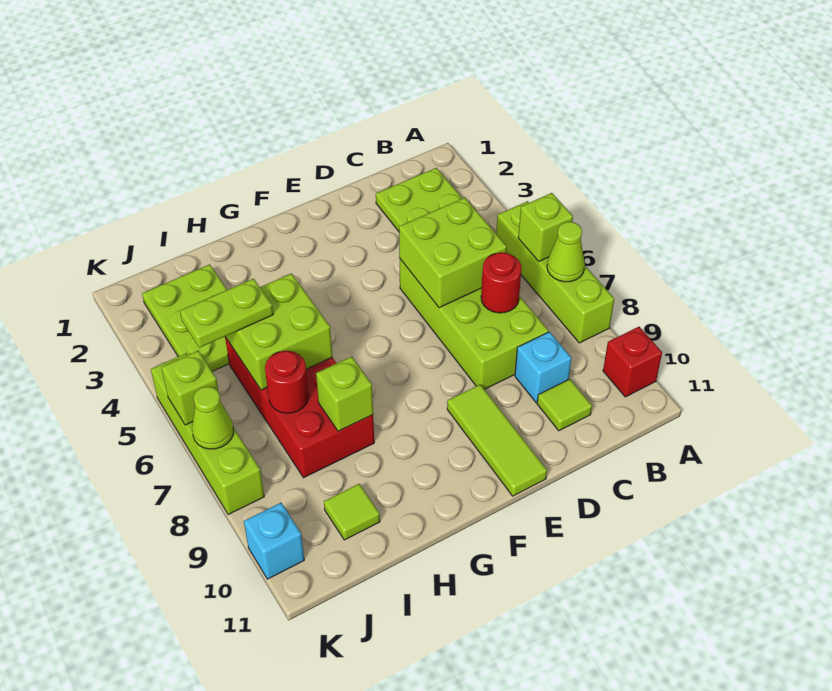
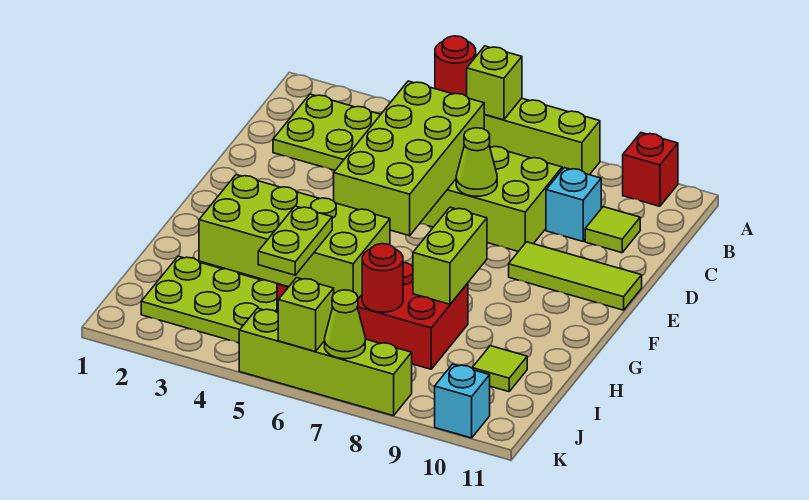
lime 1x1 cone [547,222,585,282] -> lime 1x1 cone moved to [456,128,497,196]
lime 2x2 brick [399,198,507,308] -> lime 2x4 brick [334,81,484,236]
red 1x1 round brick [481,252,522,313] -> red 1x1 round brick moved to [435,36,476,96]
lime 2x2 brick [225,274,332,390] -> lime 2x4 brick [199,175,390,299]
lime 1x1 brick [316,356,373,431] -> lime 1x2 brick [413,207,487,304]

